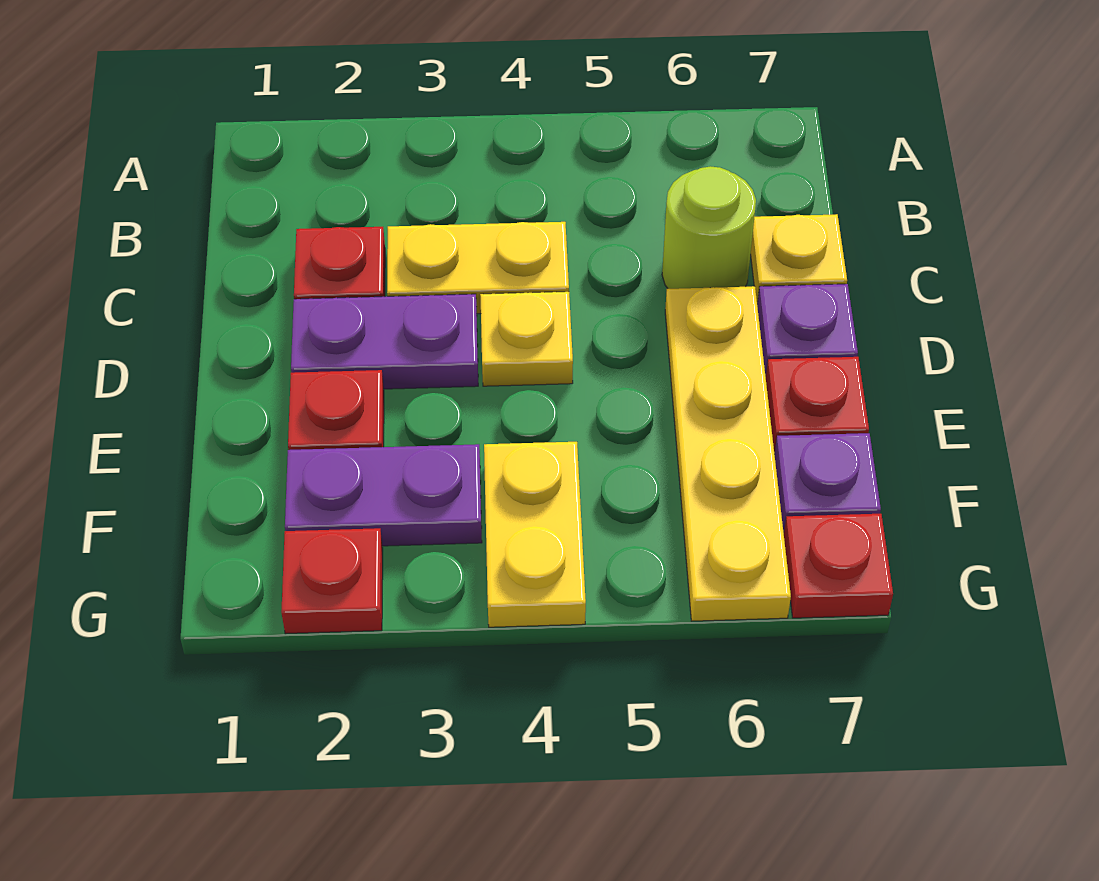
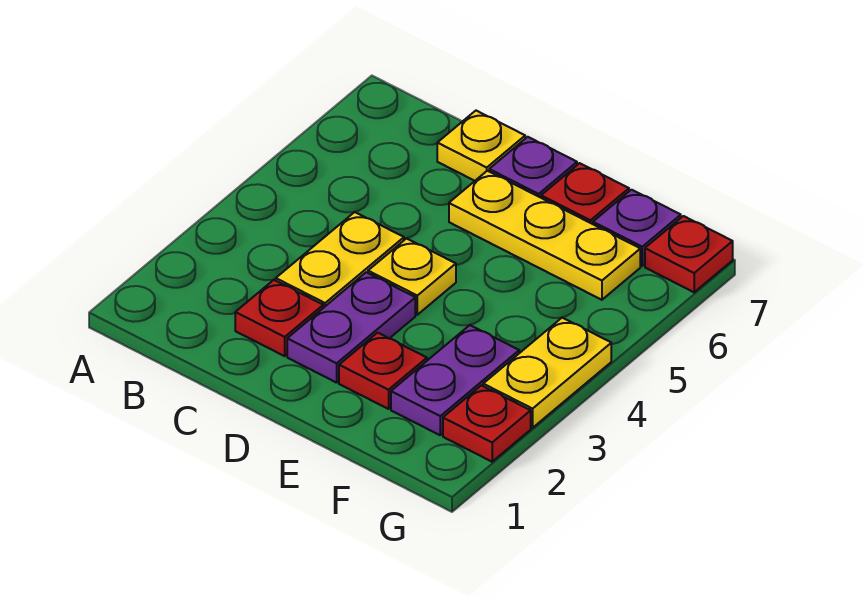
lime 1x1 round brick [662,166,756,289] -> none
yellow 1x4 plate [665,286,791,621] -> yellow 1x3 plate [449,171,640,300]
yellow 1x2 plate [484,442,586,627] -> yellow 1x2 plate turned to [483,318,611,428]

